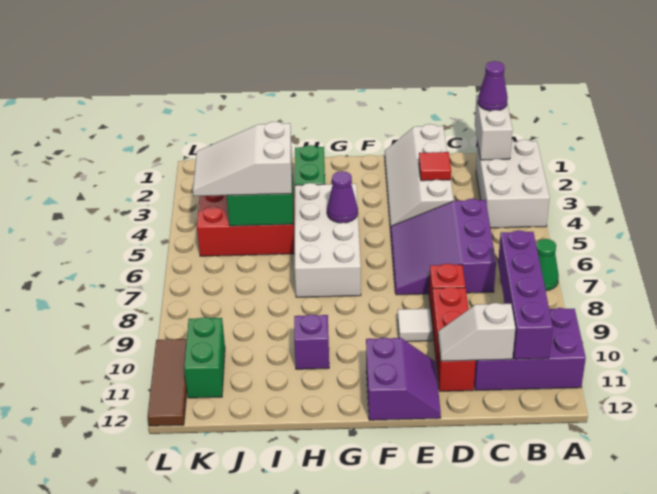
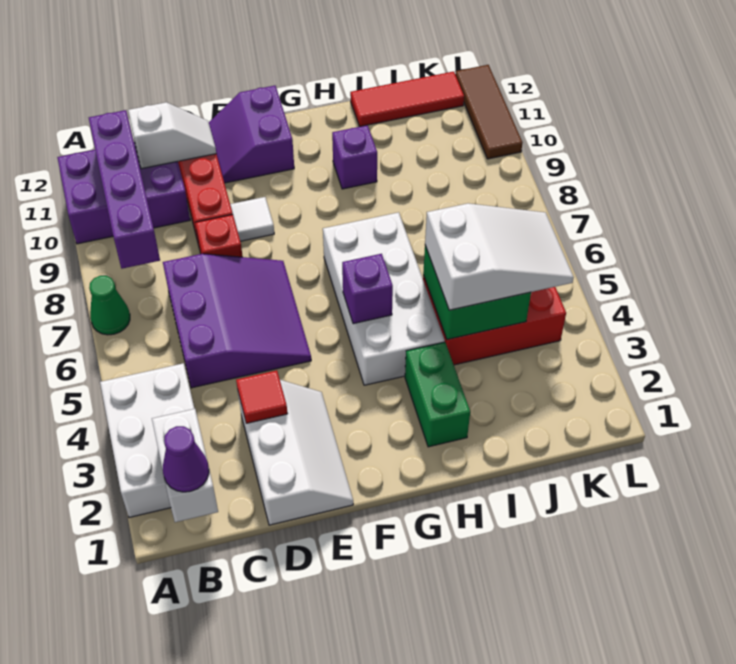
white 2x4 slope [385,124,453,229] -> white 2x3 slope [238,380,353,525]
purple 1x1 cone [327,171,358,223] -> purple 1x1 brick [342,254,393,324]
none -> red 1x3 tile [350,72,464,127]
green 1x2 brick [184,317,225,398] -> none

